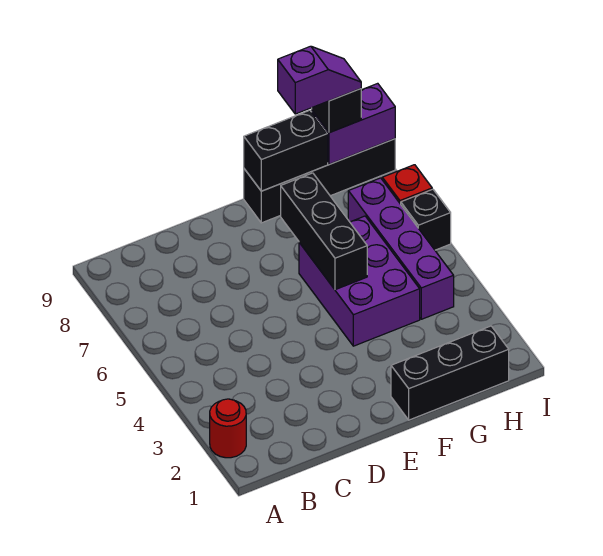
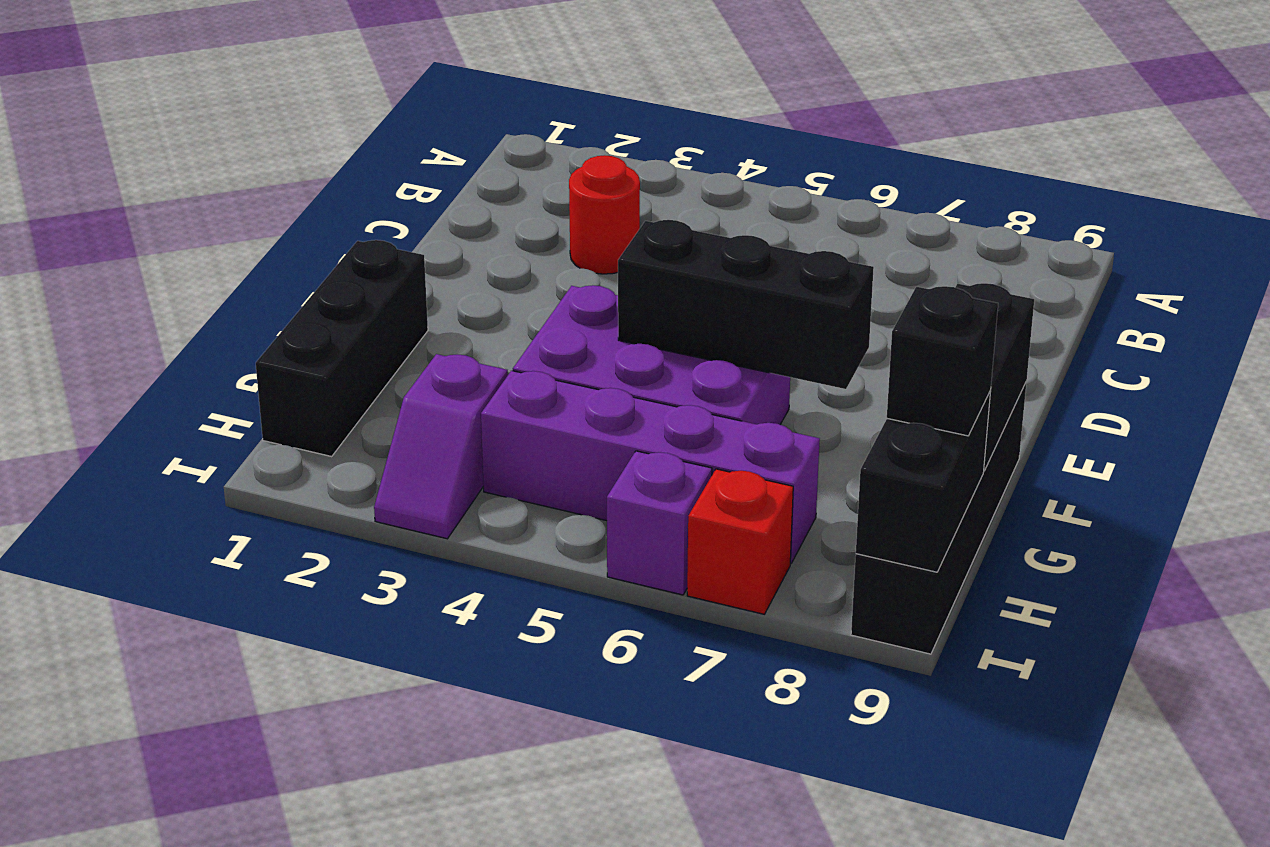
red 1x1 round brick [210,399,246,458] -> red 1x1 round brick moved to [569,155,640,274]
purple 1x2 slope [278,46,361,114] -> purple 1x2 slope moved to [374,354,508,539]
purple 1x2 brick [312,83,395,164] -> black 1x2 brick [856,391,991,572]
black 1x1 brick [401,189,451,250] -> purple 1x1 brick [607,451,712,595]

